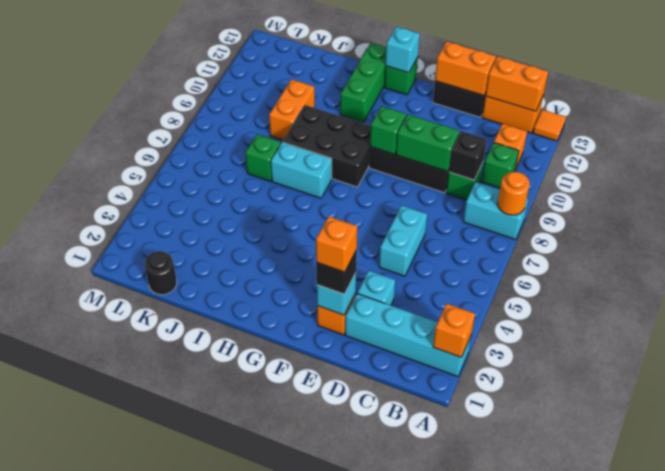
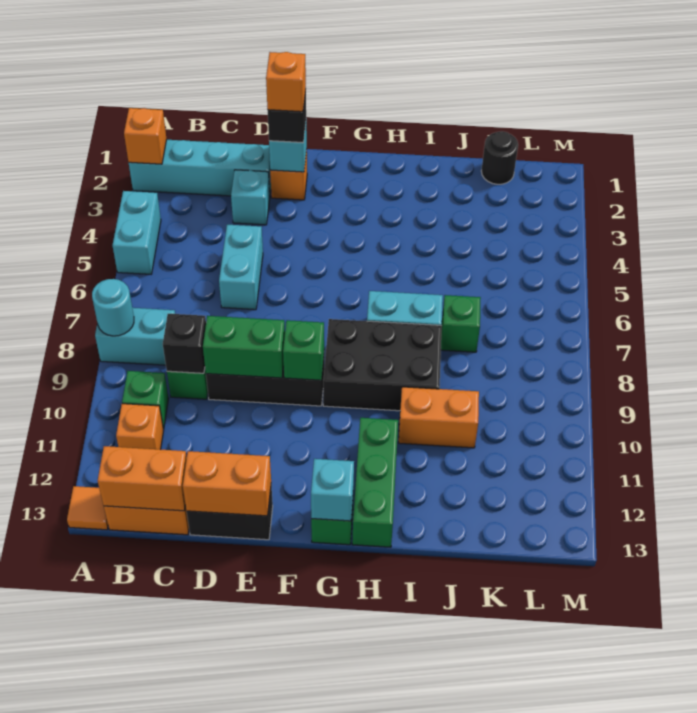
none -> cyan 1x2 brick [113,191,161,274]
orange 1x1 round brick [498,172,530,215] -> cyan 1x1 round brick [92,279,134,336]
orange 1x2 brick [269,79,315,140] -> orange 1x2 brick turned to [399,387,479,448]

